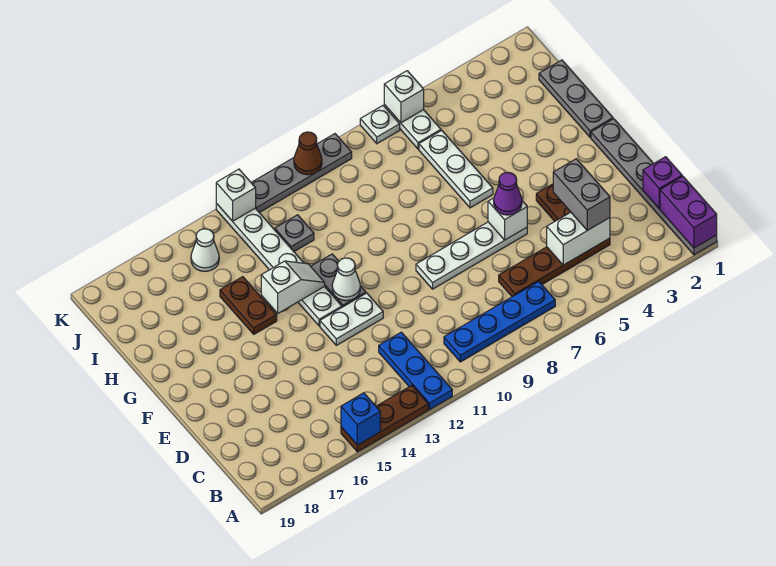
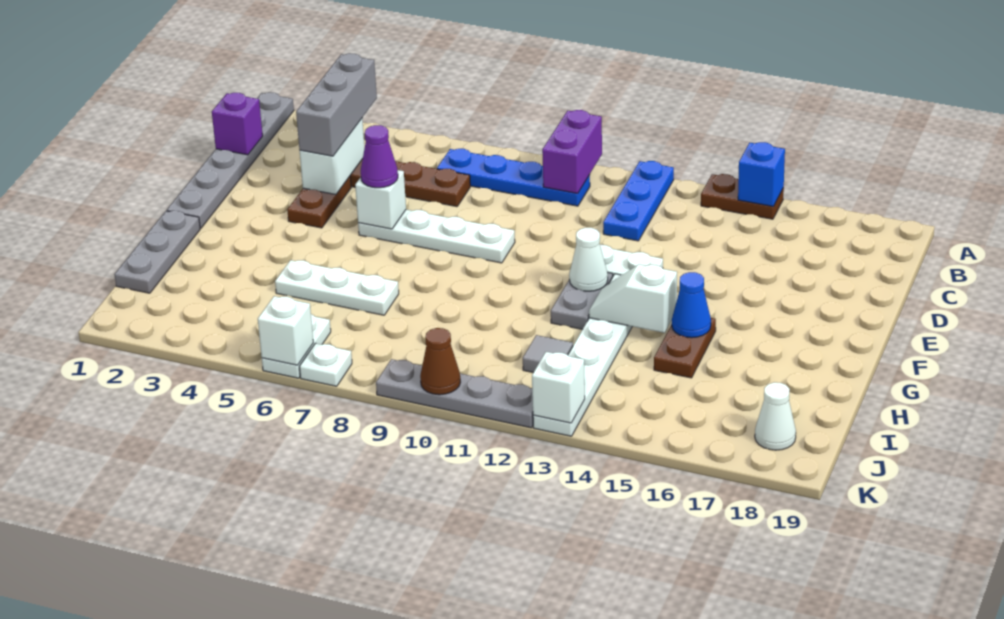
purple 1x2 brick [660,176,717,248] -> purple 1x2 brick moved to [542,110,602,193]
brown 1x3 plate [341,386,428,452] -> brown 1x2 plate [701,174,784,219]
white 1x2 brick [547,212,610,265] -> white 1x2 brick turned to [300,119,365,194]
grey 1x2 brick [553,159,610,230] -> grey 1x3 brick [296,53,377,156]
white 1x3 plate [419,130,493,208] -> white 1x3 plate turned to [275,260,399,315]
none -> blue 1x1 cone [672,272,711,338]
grey 1x1 plate [275,215,314,251] -> grey 1x1 tile [523,335,573,372]
white 1x1 cone [191,229,219,271] -> white 1x1 cone moved to [755,382,796,450]

